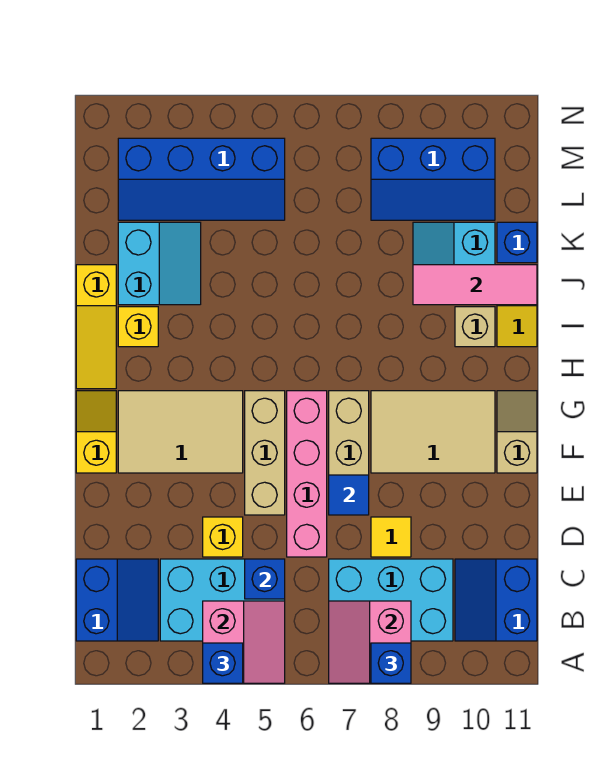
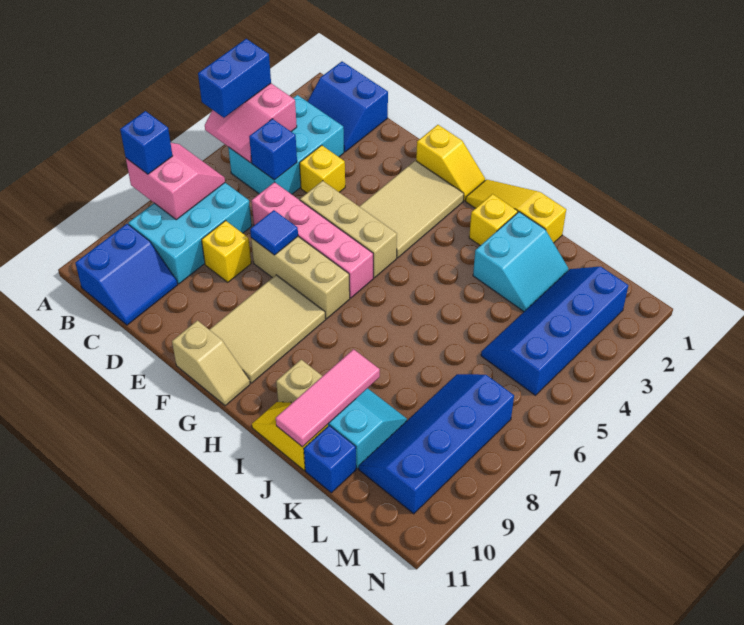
blue 1x1 brick [203,643,243,683] -> blue 1x2 brick [198,39,271,118]
blue 2x2 slope [455,559,537,641] -> blue 2x2 slope turned to [75,224,178,325]
yellow 1x1 tile [371,517,411,557] -> yellow 1x1 brick [202,221,251,282]
cyan 2x2 slope [118,222,201,305] -> cyan 2x2 slope turned to [473,212,568,311]
blue 2x3 slope [371,138,495,220] -> blue 2x4 slope [359,374,514,514]

